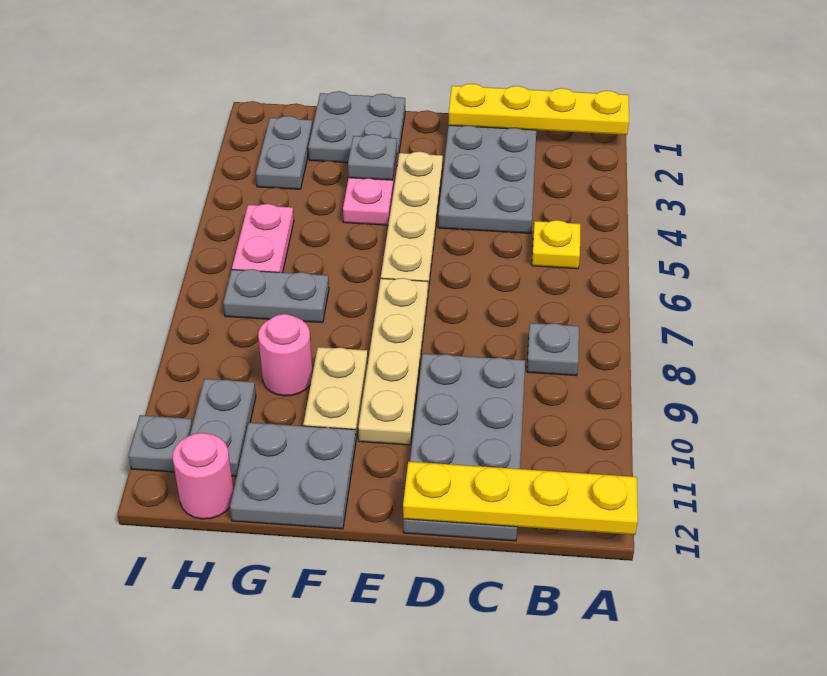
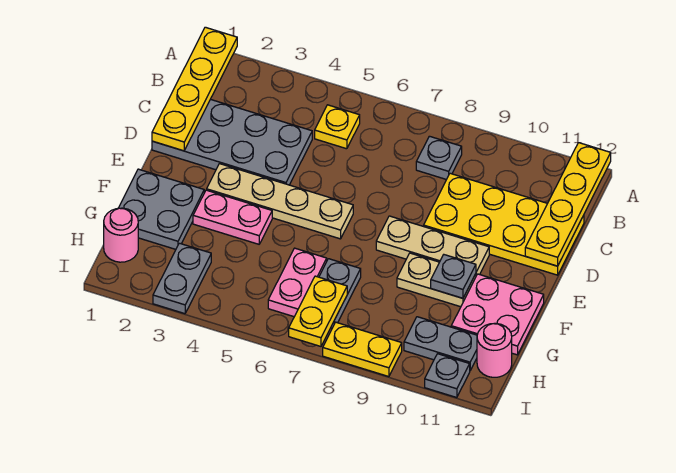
grey 2x4 plate [403,354,525,541] -> yellow 2x4 plate [424,173,584,275]
tan 1x4 plate [358,278,428,445] -> tan 1x3 plate [376,216,489,275]
grey 1x1 plate [348,134,397,180] -> grey 1x1 plate moved to [431,255,476,298]
grey 2x2 plate [230,422,356,529] -> pink 2x2 plate [451,274,544,355]
pink 1x1 round brick [258,314,312,396] -> pink 1x1 round brick moved to [104,208,138,262]
grey 1x2 plate [256,116,312,189] -> grey 1x2 plate turned to [153,243,211,314]
pink 1x2 plate [232,204,294,273] -> pink 1x2 plate turned to [268,248,327,317]
none -> yellow 1x2 plate [289,276,347,346]
none -> yellow 1x2 plate [323,322,402,377]

